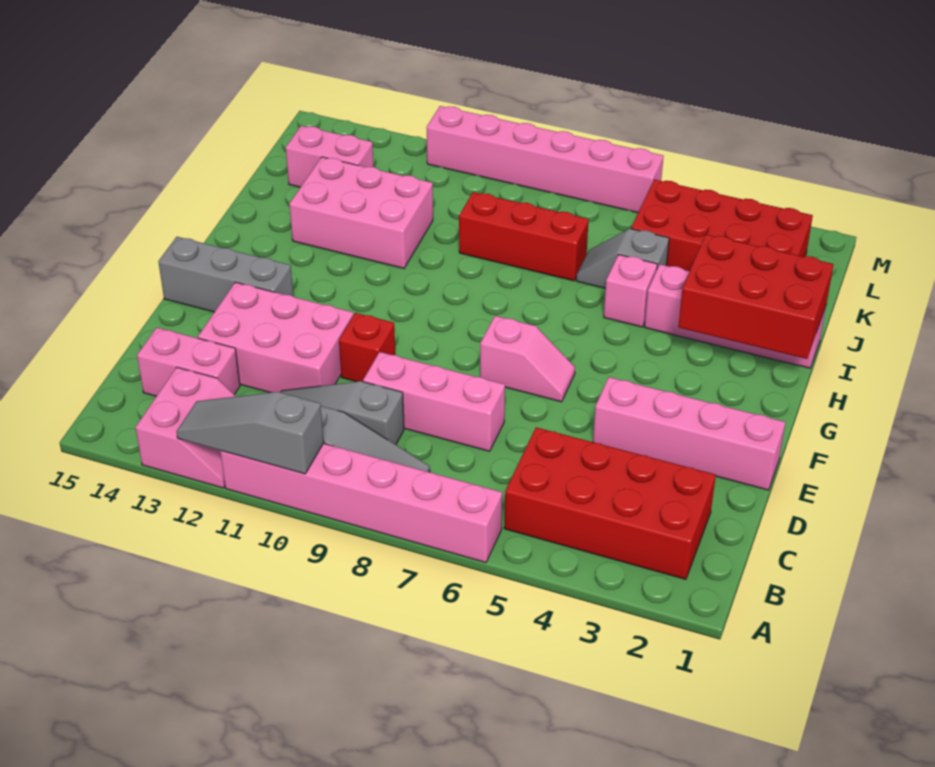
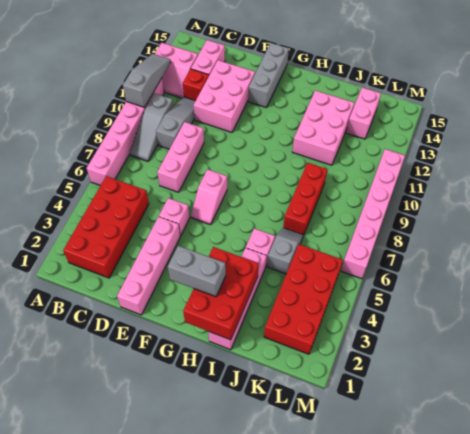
none -> pink 1x1 brick [159,198,190,236]
red 1x1 brick [339,313,395,382] -> red 1x1 brick moved to [183,69,209,101]
none -> grey 1x2 brick [168,246,226,297]

